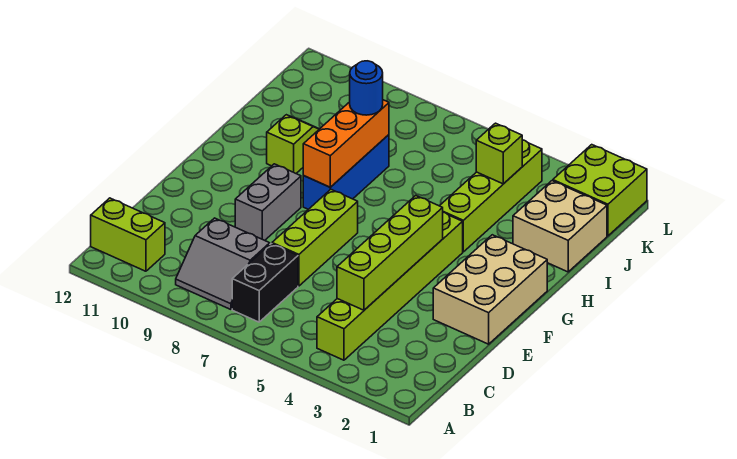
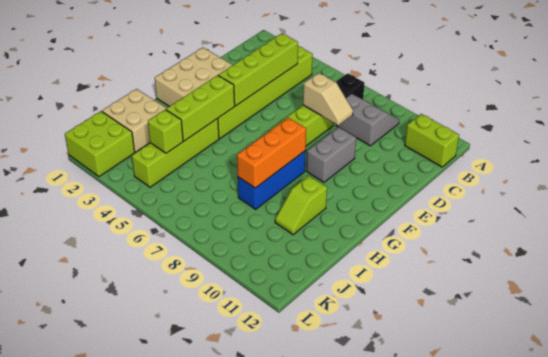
none -> tan 1x2 slope [303,73,353,125]
none -> lime 1x3 brick [166,75,235,141]
blue 1x1 round brick [350,61,383,115] -> none

